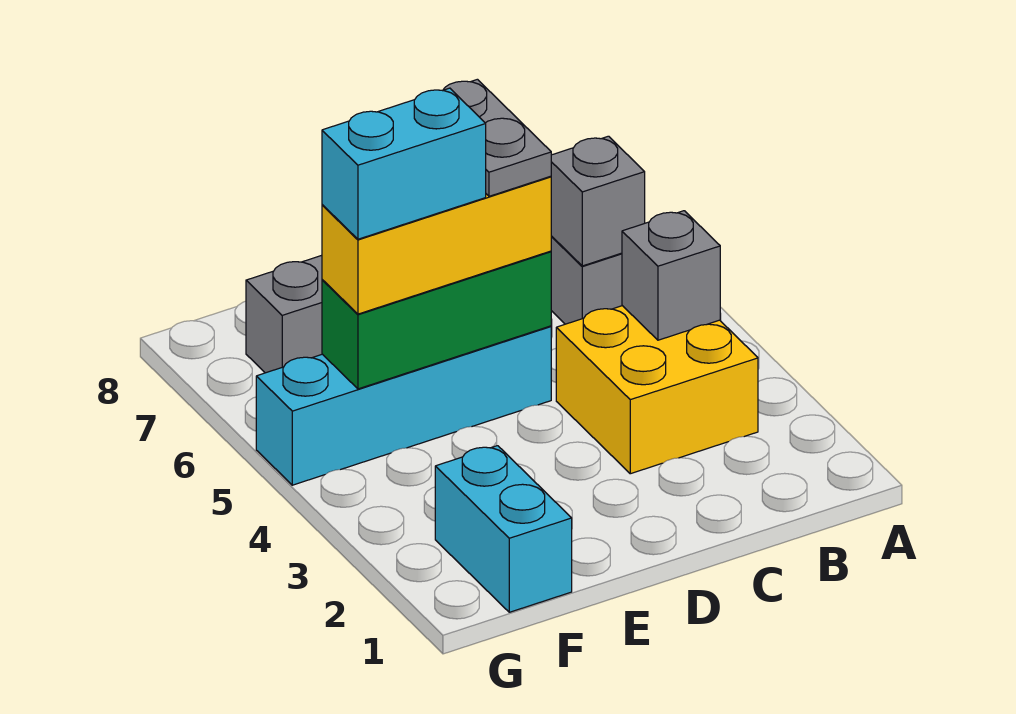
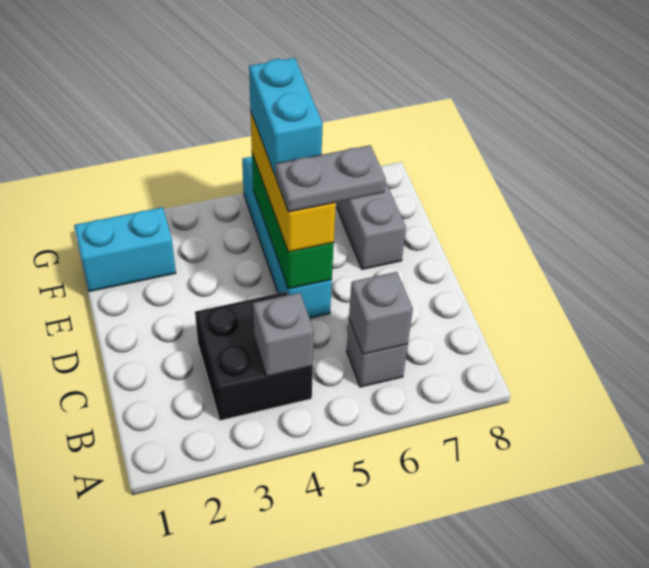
yellow 2x2 brick [556,306,758,474] -> black 2x2 brick [195,292,313,420]

